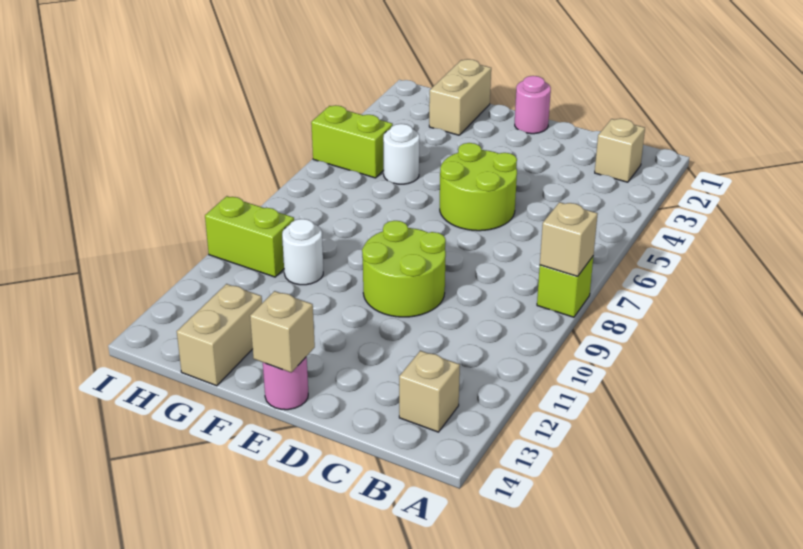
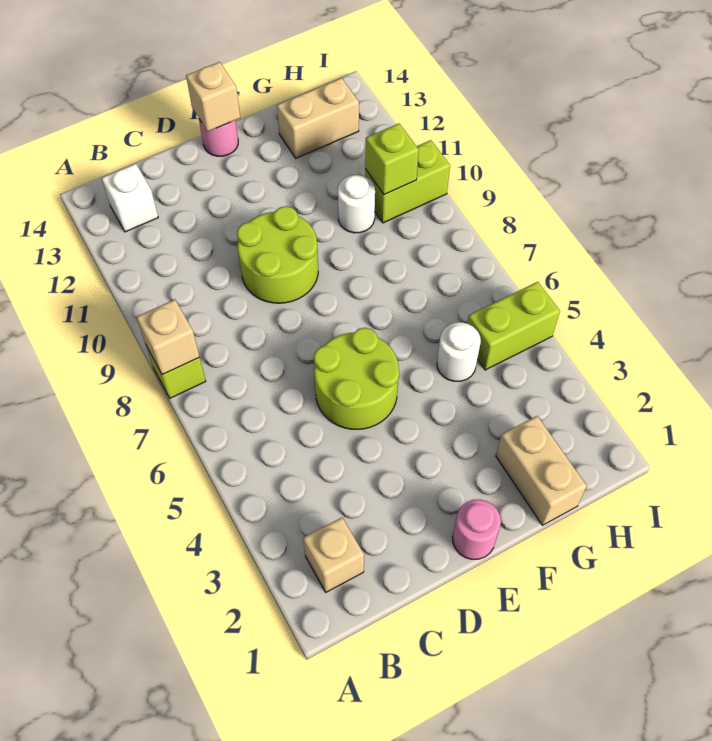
tan 1x1 brick [399,351,460,432] -> white 1x1 brick [102,164,158,232]
tan 1x2 brick [177,284,262,386] -> tan 1x2 brick turned to [277,78,359,158]
none -> lime 1x1 brick [365,123,419,195]

